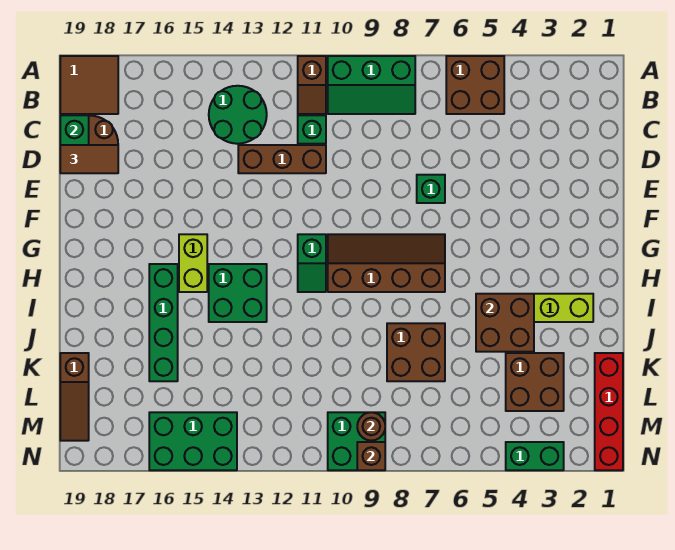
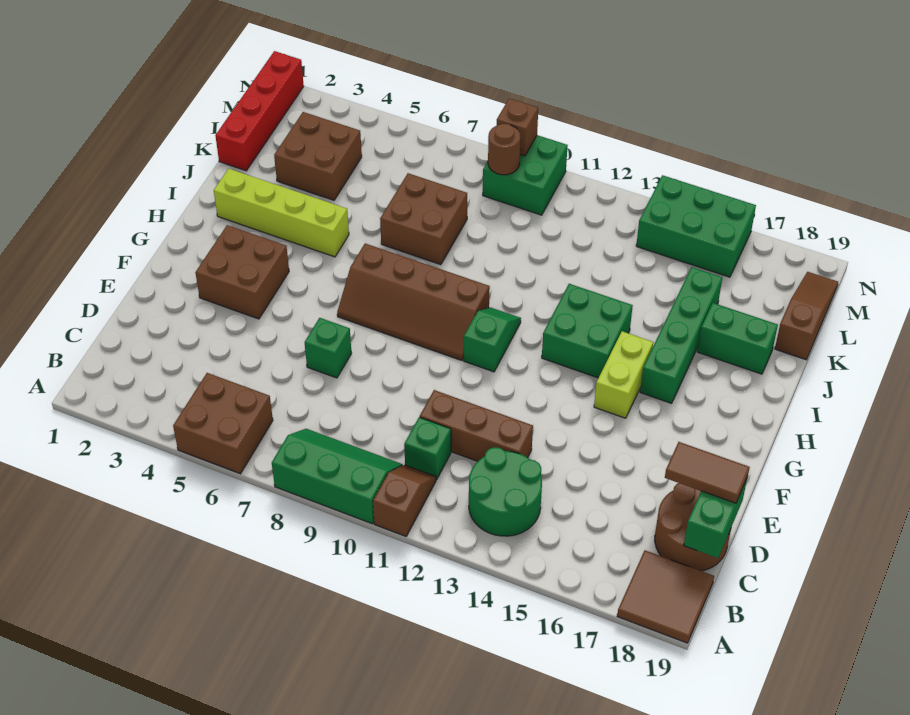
brown 2x2 brick [476,294,534,352] -> brown 2x2 brick moved to [195,225,289,319]
green 1x2 brick [506,442,564,470] -> green 1x2 brick moved to [697,303,778,374]

